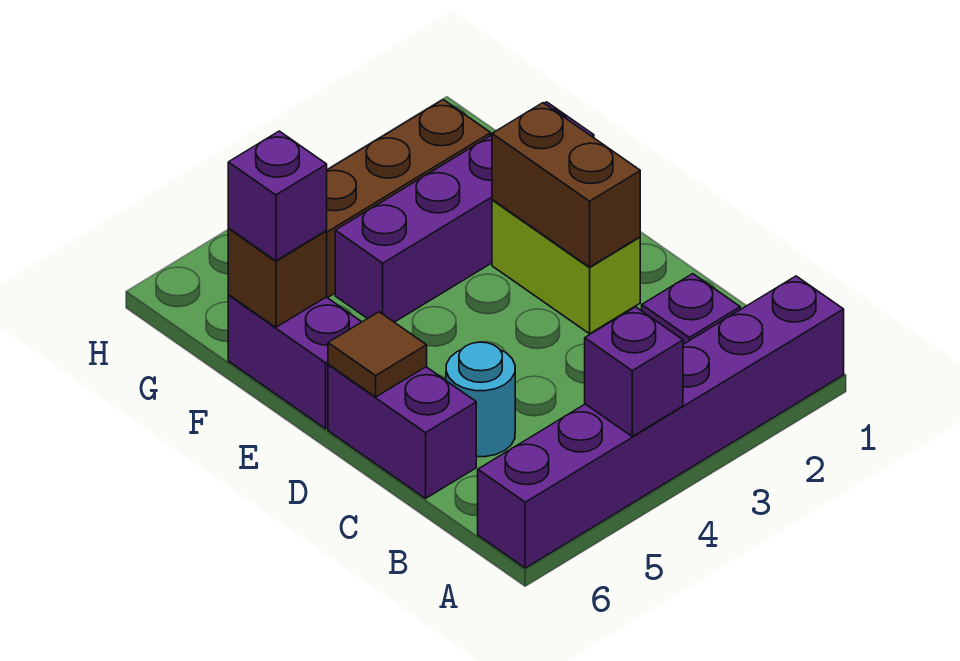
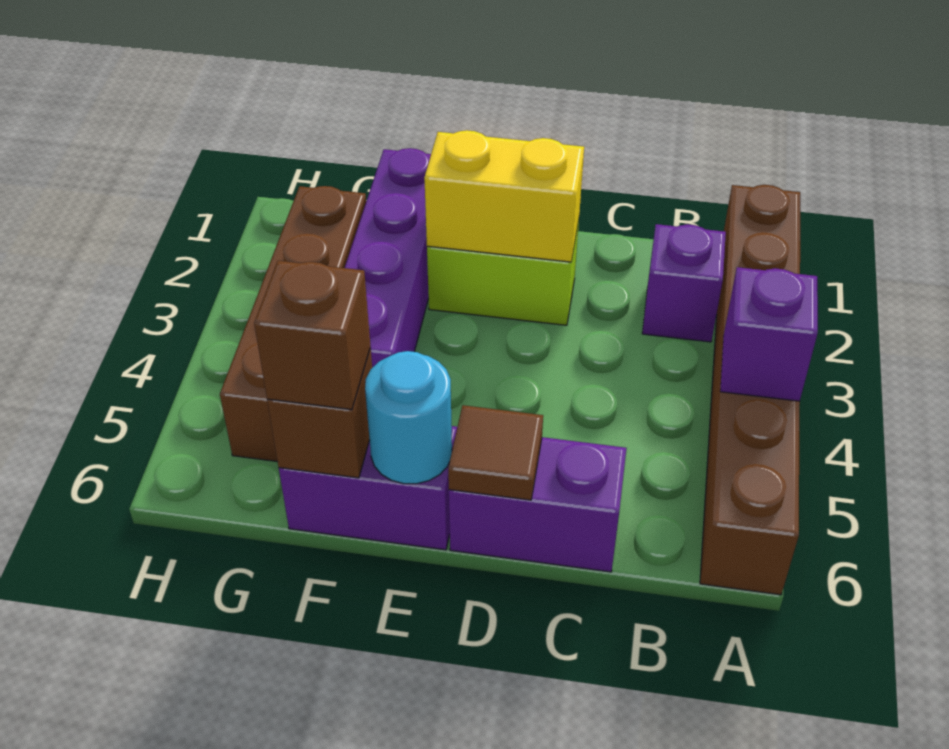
purple 1x6 brick [478,276,844,568] -> brown 1x6 brick [700,185,800,595]
cyan 1x1 round brick [446,342,515,457] -> cyan 1x1 round brick moved to [365,351,452,484]
brown 1x2 brick [492,103,640,267] -> yellow 1x2 brick [424,130,584,262]
purple 1x1 brick [228,131,327,261] -> brown 1x1 brick [254,261,371,410]

